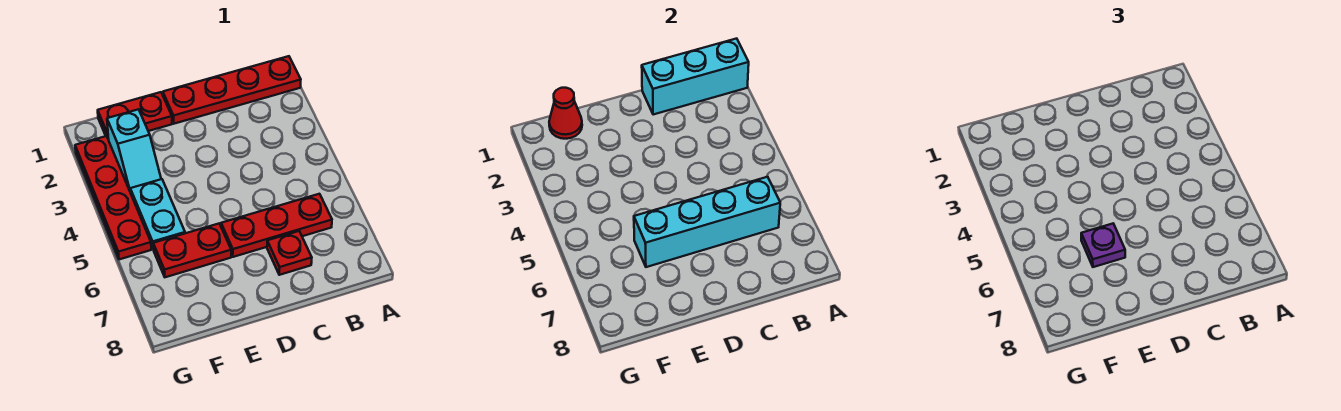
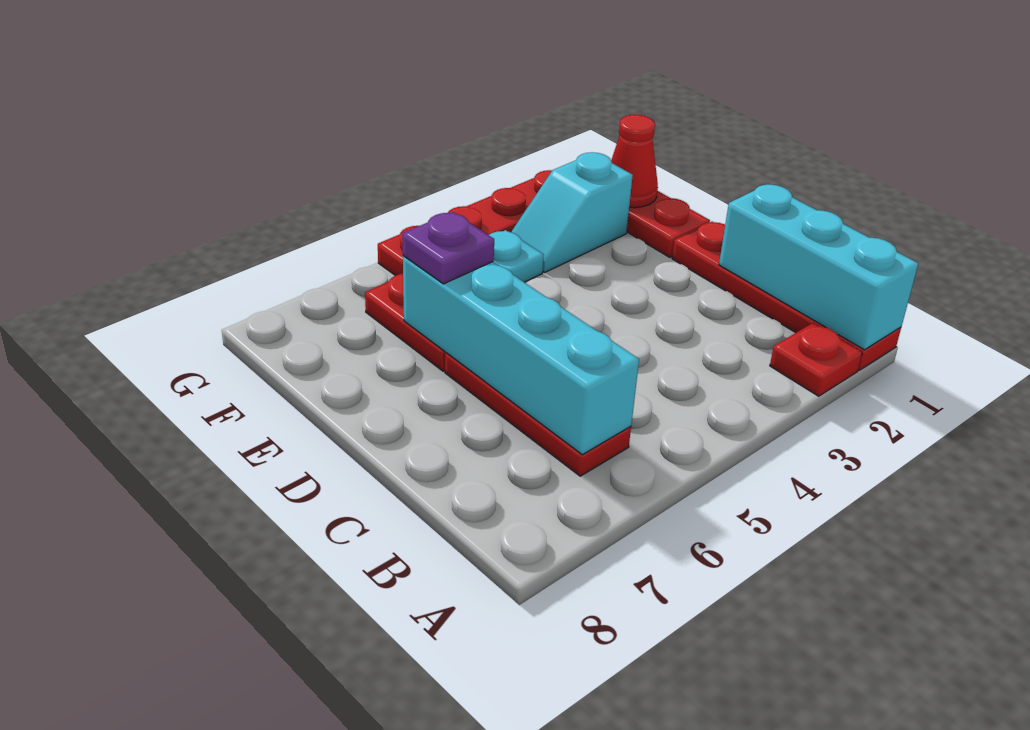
red 1x1 plate [267,231,312,275] -> red 1x1 plate moved to [770,323,862,396]

